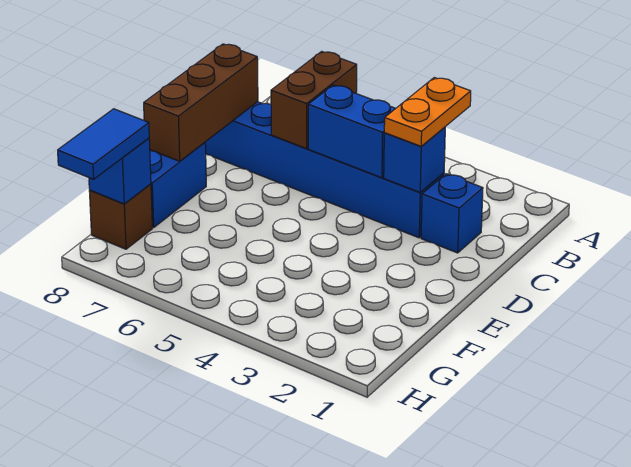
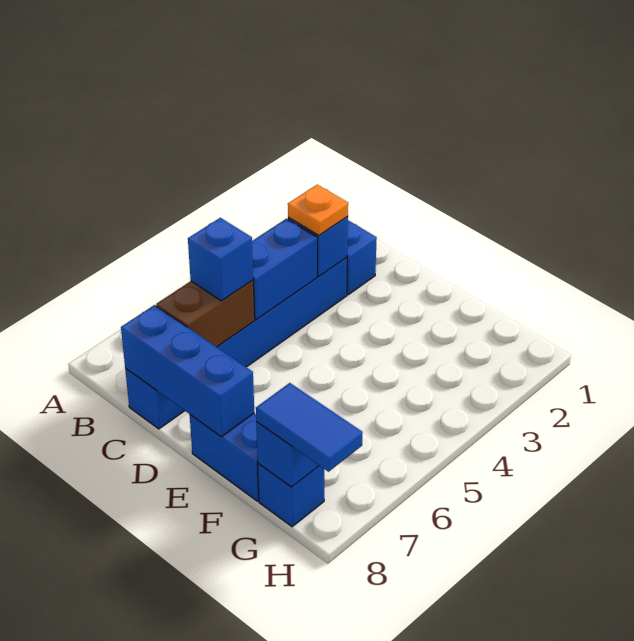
orange 1x2 plate [384,78,471,146] -> orange 1x1 plate [288,185,348,236]
brown 1x2 brick [271,51,357,149] -> brown 1x2 brick turned to [156,280,255,347]
none -> blue 1x1 brick [188,218,253,301]
brown 1x3 brick [144,44,258,161] -> blue 1x3 brick [121,305,254,437]
brown 1x1 brick [89,184,152,249] -> blue 1x1 brick [258,464,324,527]

